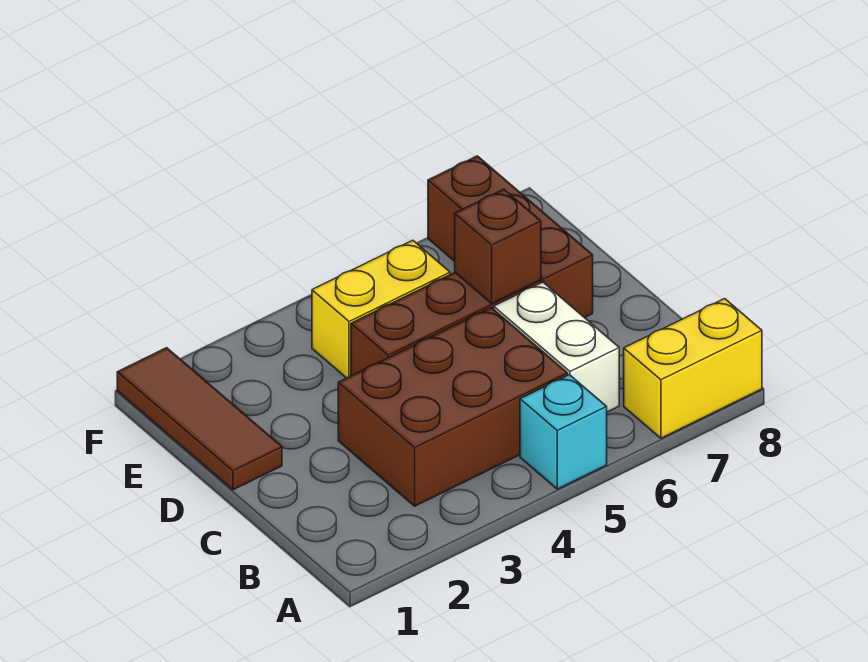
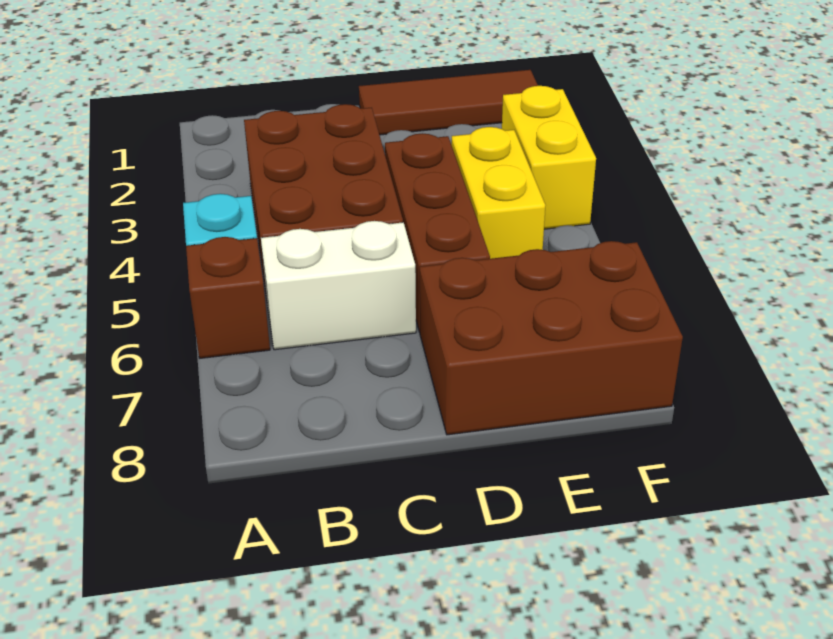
yellow 1x2 brick [624,299,762,438] -> yellow 1x2 brick moved to [502,86,596,229]
brown 1x1 brick [455,189,541,304] -> brown 1x1 brick moved to [186,237,270,358]
brown 1x3 brick [428,156,593,318] -> brown 2x3 brick [420,241,683,435]

